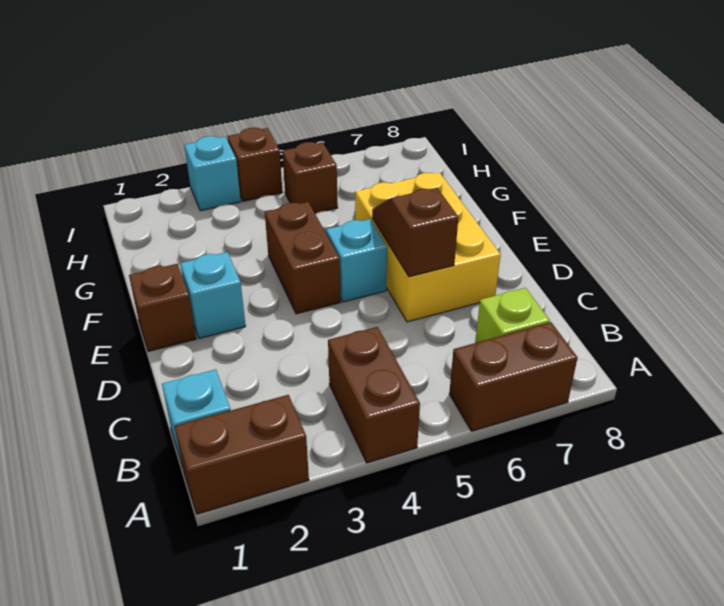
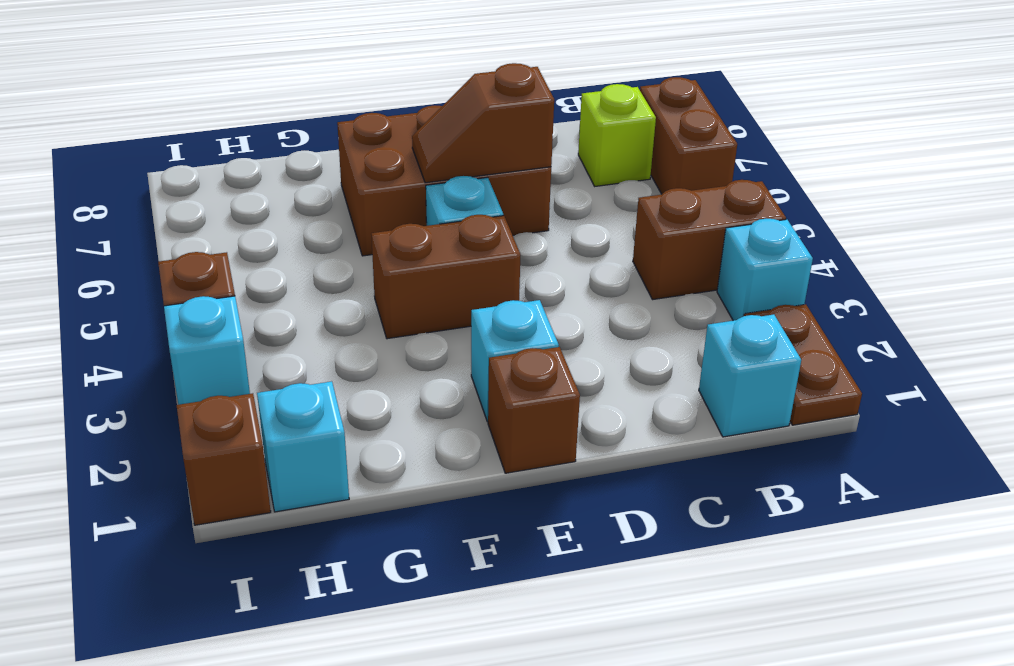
brown 1x2 brick [175,395,309,514] -> brown 1x2 plate [744,304,862,425]
none -> cyan 1x1 brick [717,219,813,321]
yellow 2x3 brick [355,172,501,322] -> brown 2x3 brick [337,105,551,256]
none -> cyan 1x1 brick [257,381,349,512]
brown 1x1 brick [282,142,338,213] -> brown 1x1 brick moved to [177,393,271,525]

